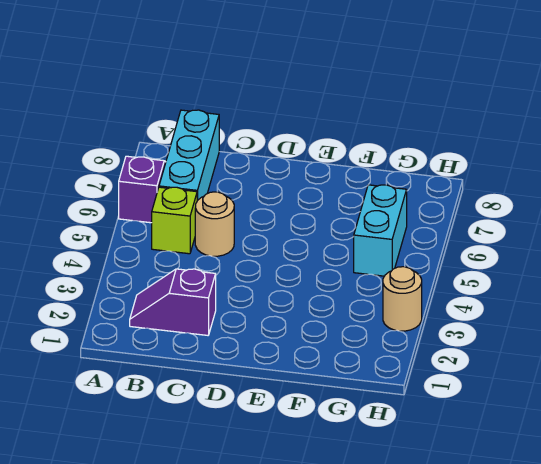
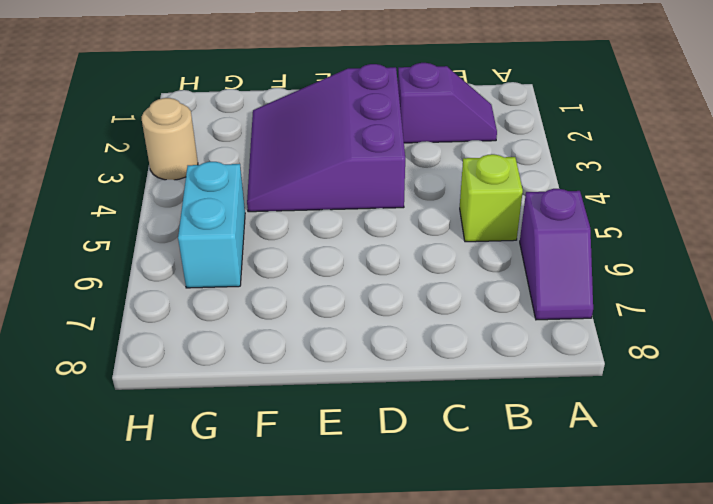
cyan 1x3 brick [159,110,219,200] -> none
tan 1x1 round brick [195,192,234,256] -> none
none -> purple 3x3 slope [247,64,405,212]

